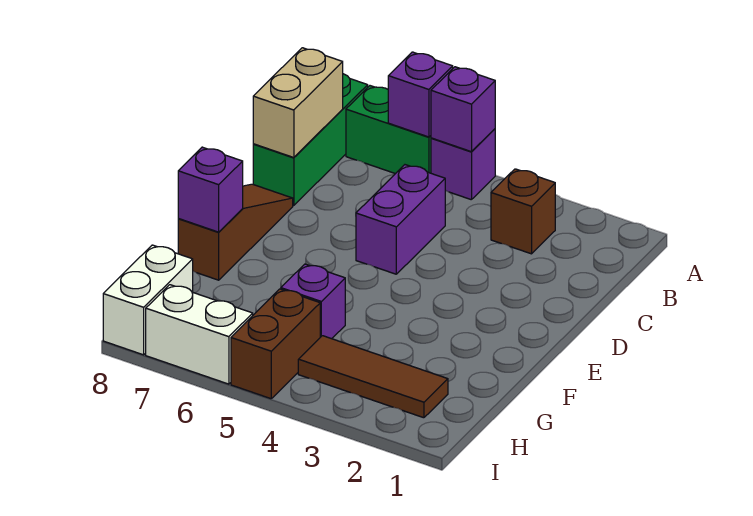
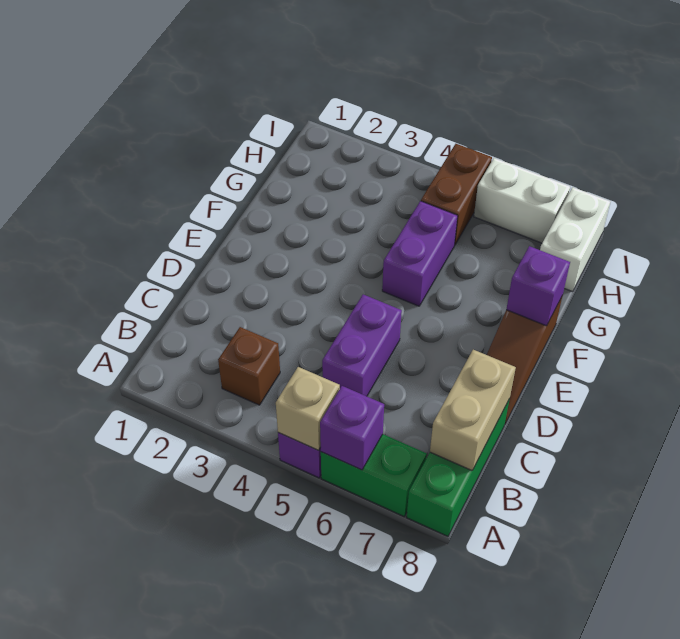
purple 1x1 brick [431,67,495,152] -> tan 1x1 brick [276,367,340,450]
purple 1x1 brick [281,264,345,339] -> purple 1x2 brick [382,201,458,306]
brown 1x3 tile [298,336,448,418] -> none

